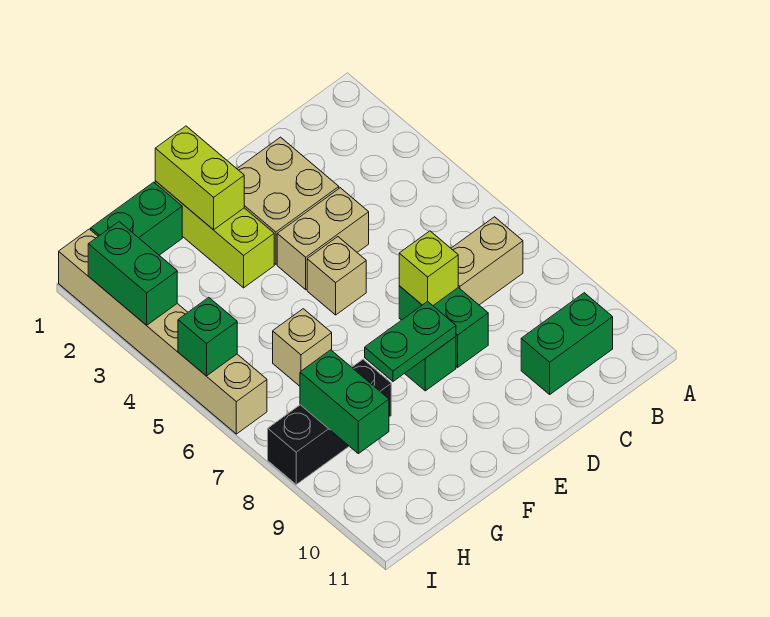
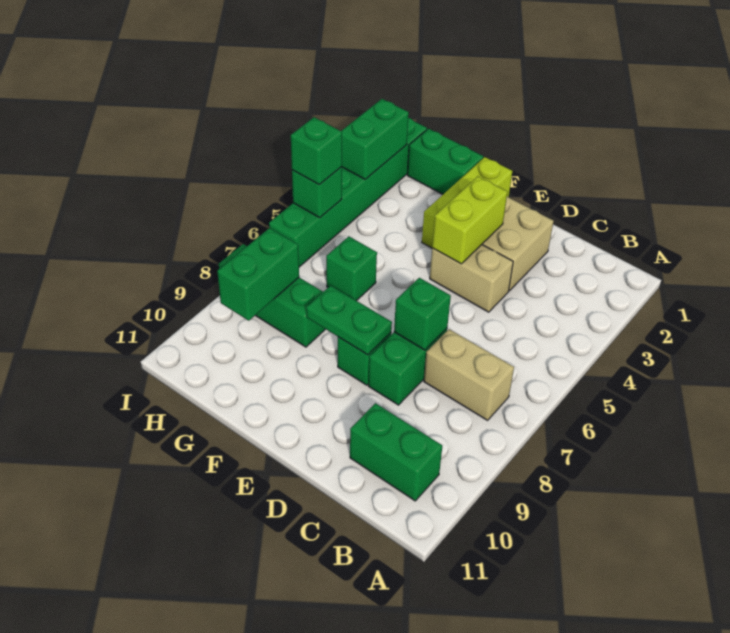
lime 1x1 brick [399,231,458,305] -> green 1x1 brick [394,278,451,350]
tan 1x1 brick [307,237,366,315] -> none
lime 1x2 brick [155,126,244,230] -> lime 1x2 brick moved to [432,176,507,264]
tan 1x1 brick [273,309,332,386] -> green 1x1 brick [326,236,377,301]
black 1x3 brick [268,360,391,484] -> green 1x3 brick [219,244,325,347]
tan 1x6 brick [59,229,267,434] -> green 1x6 brick [269,118,427,267]
none -> green 1x1 brick [291,117,342,185]

